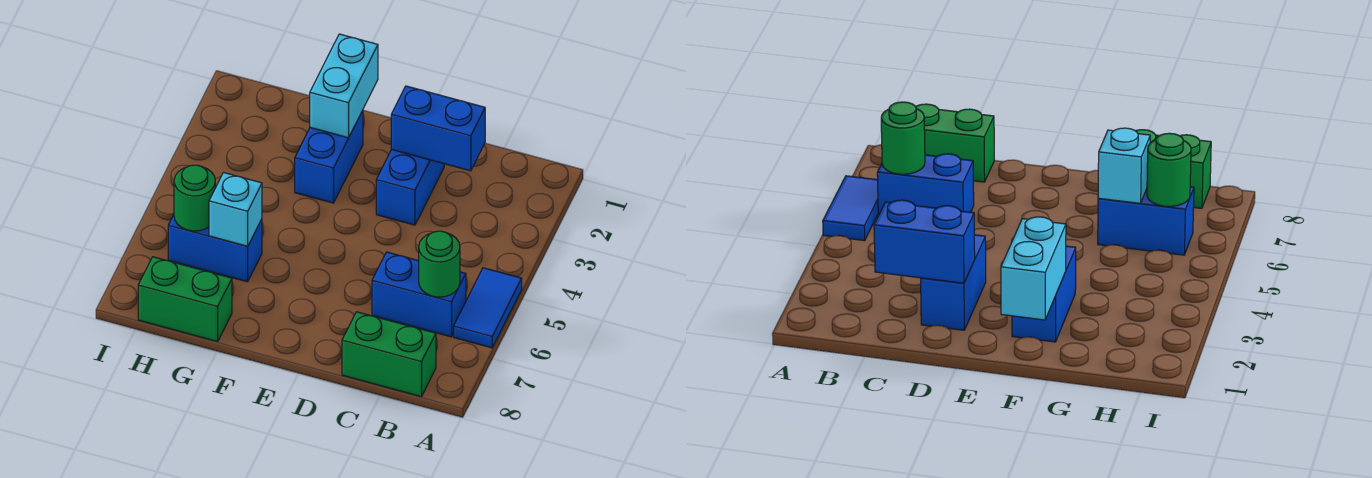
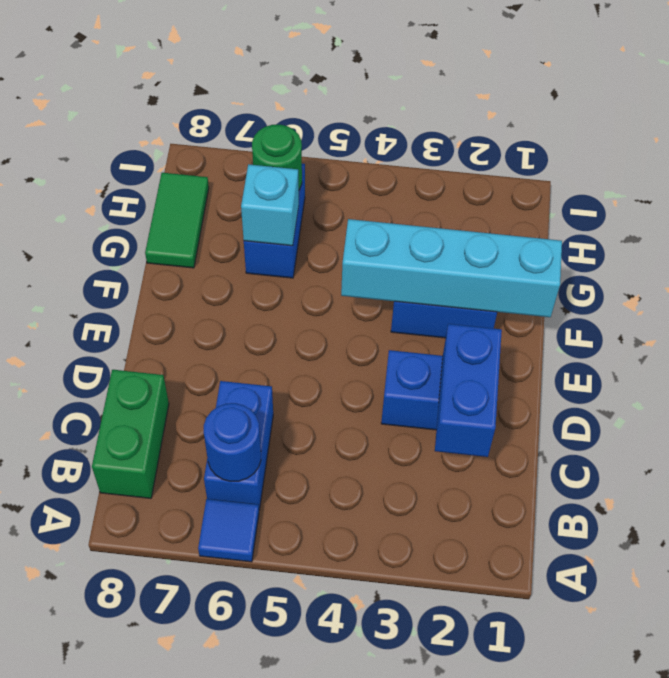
blue 1x2 tile [454,268,522,348] -> blue 1x1 tile [198,499,259,562]
green 1x1 round brick [419,231,460,297] -> blue 1x1 round brick [204,403,261,482]
cyan 1x2 brick [310,34,378,138] -> cyan 1x4 brick [341,219,562,317]
green 1x2 brick [138,257,232,342] -> green 1x2 tile [145,173,209,268]

